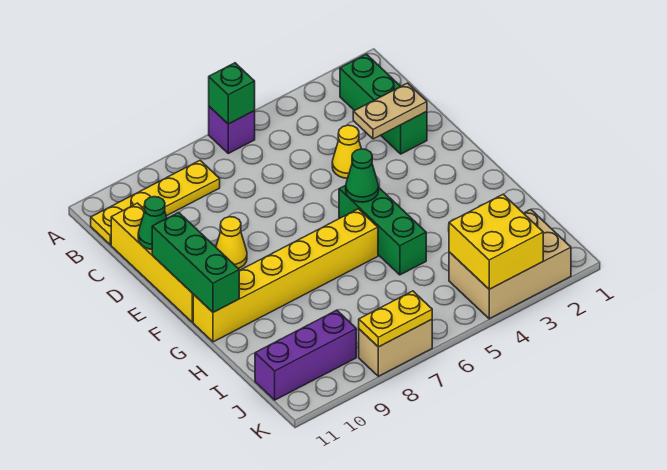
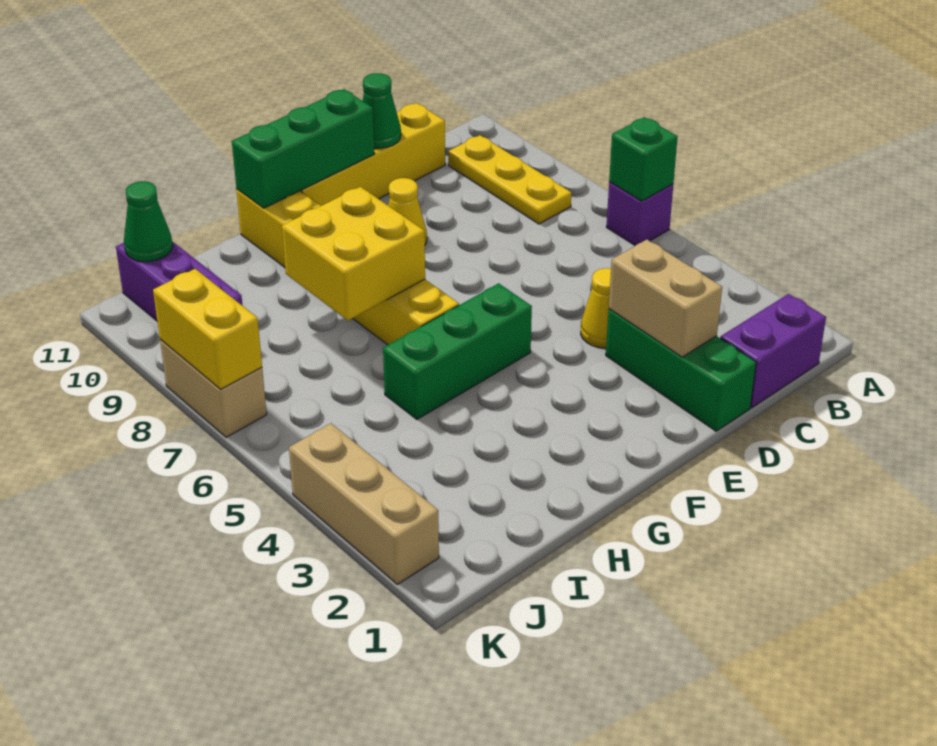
none -> purple 1x2 brick [720,294,826,408]
green 1x3 brick [340,54,427,154] -> green 1x3 brick turned to [606,309,756,431]
yellow 1x4 plate [91,160,220,245] -> yellow 1x3 plate [448,135,571,224]
tan 1x2 plate [353,83,427,139] -> tan 1x2 brick [609,240,722,357]
green 1x1 cone [346,149,379,202] -> green 1x1 cone moved to [124,181,173,262]
tan 2x3 brick [449,210,571,319] -> tan 1x3 brick [289,423,439,584]
yellow 2x2 brick [449,194,543,289] -> yellow 2x2 brick moved to [282,187,425,321]
yellow 1x2 plate [359,291,432,347] -> yellow 1x2 brick [153,269,262,390]

